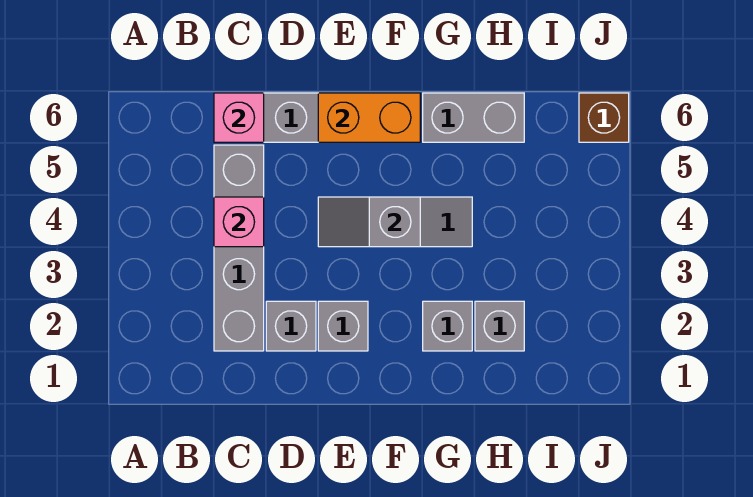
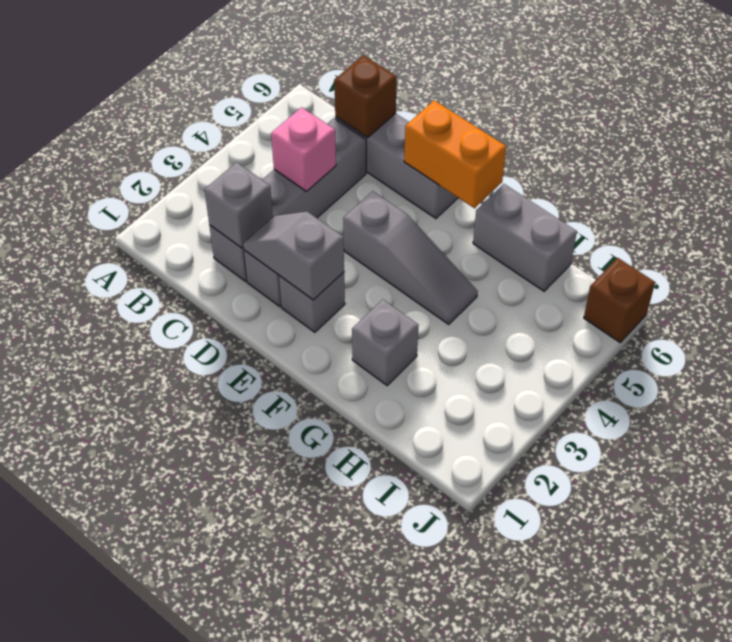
pink 1x1 brick [214,93,264,142] -> brown 1x1 brick [334,55,397,138]
grey 1x2 slope [318,197,420,247] -> grey 1x2 slope moved to [243,212,344,300]
grey 1x1 brick [475,301,524,351] -> grey 1x1 brick moved to [205,162,273,248]

